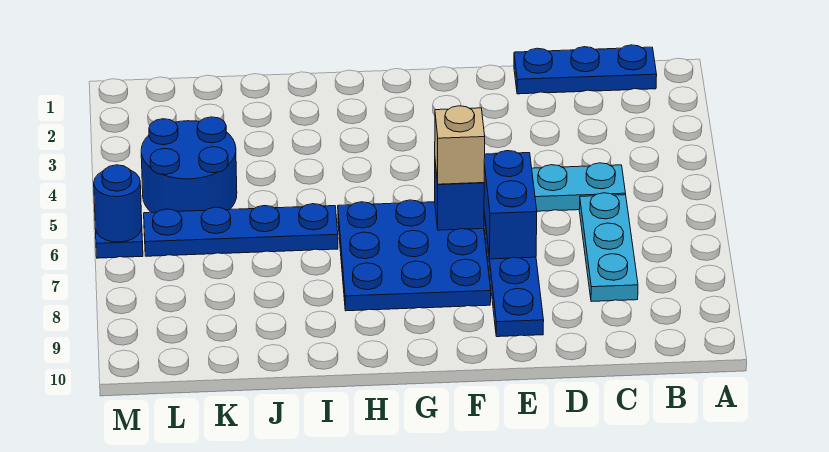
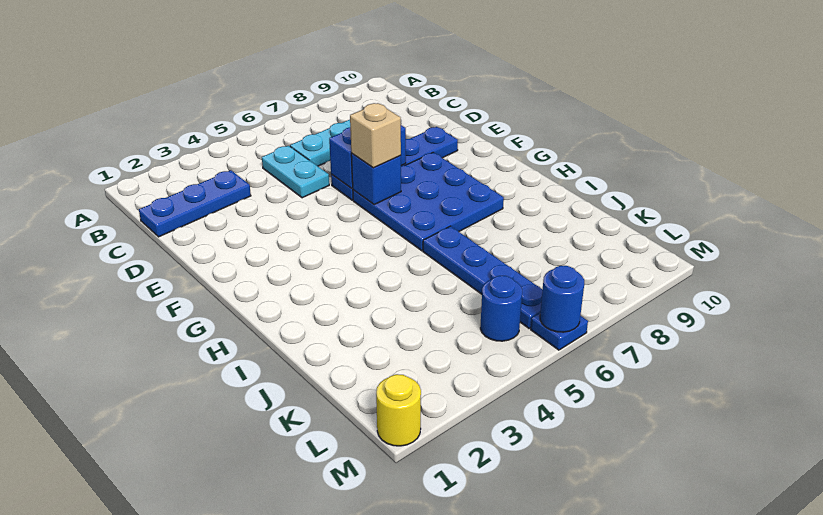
blue 1x3 plate [514,45,657,94] -> blue 1x3 plate turned to [139,170,251,237]
blue 2x2 round brick [141,117,237,212] -> blue 1x1 round brick [480,276,522,341]
none -> yellow 1x1 round brick [376,374,421,446]

